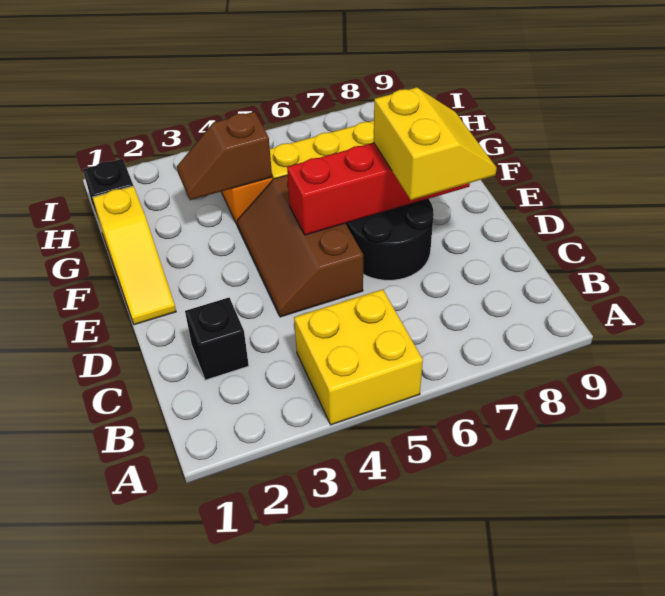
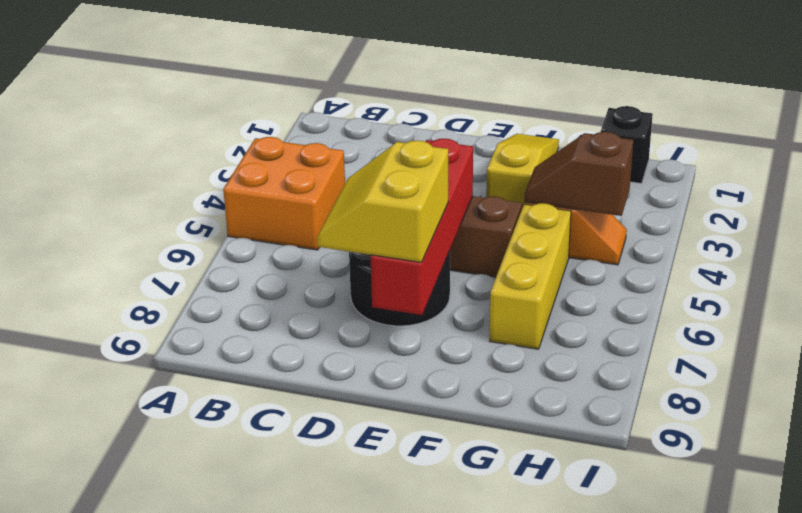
yellow 2x2 brick [294,289,423,425] -> orange 2x2 brick [223,137,345,250]
black 1x1 brick [185,298,249,380] -> none
yellow 2x2 slope [374,87,497,200] -> yellow 2x2 slope turned to [317,141,448,262]
yellow 1x3 slope [93,186,176,325] -> yellow 1x3 slope turned to [486,134,559,205]
brown 1x2 slope [177,112,272,200] -> brown 1x2 slope turned to [524,132,633,216]

